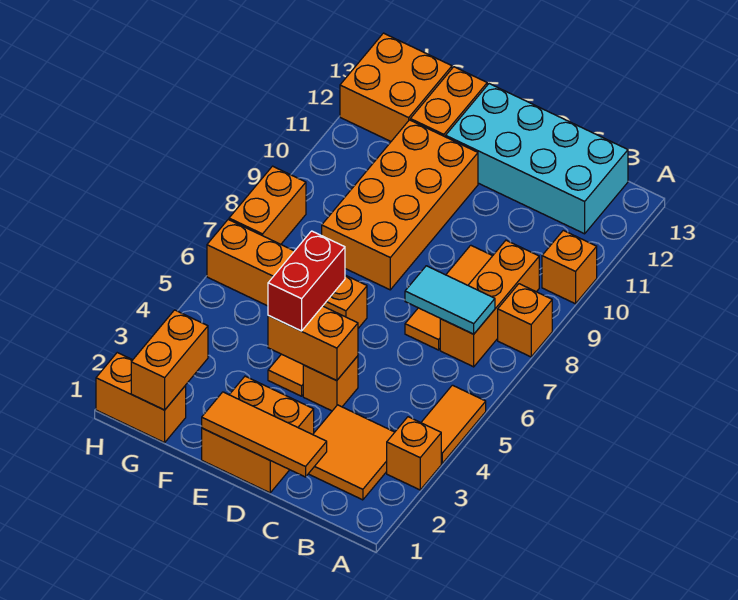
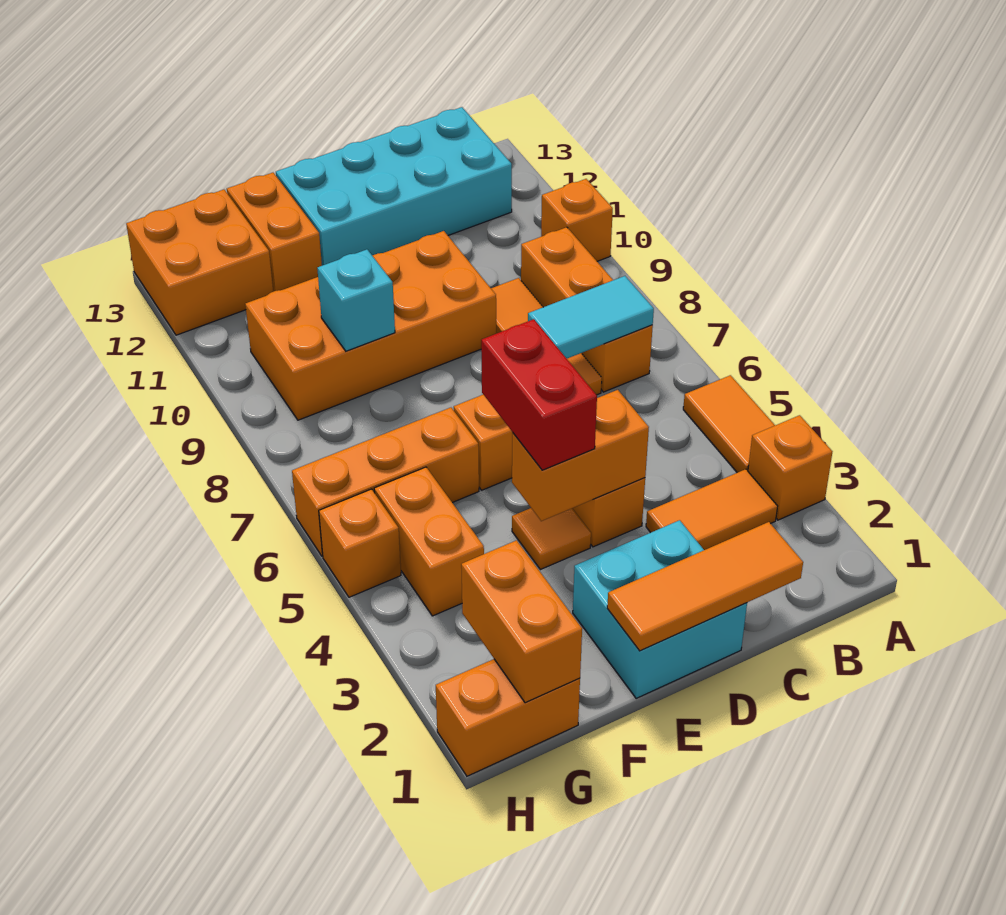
orange 1x1 brick [498,284,552,357] -> orange 1x1 brick moved to [319,489,401,597]
orange 2x2 tile [309,405,395,500] -> orange 1x2 tile [646,469,778,550]
orange 2x2 brick [202,376,314,493] -> cyan 2x2 brick [573,520,747,698]
orange 2x4 brick [322,120,478,290] -> orange 2x4 brick turned to [245,231,496,420]
none -> cyan 1x1 brick [317,249,395,351]
orange 1x2 brick [229,166,306,244] -> orange 1x2 brick moved to [374,467,484,616]

